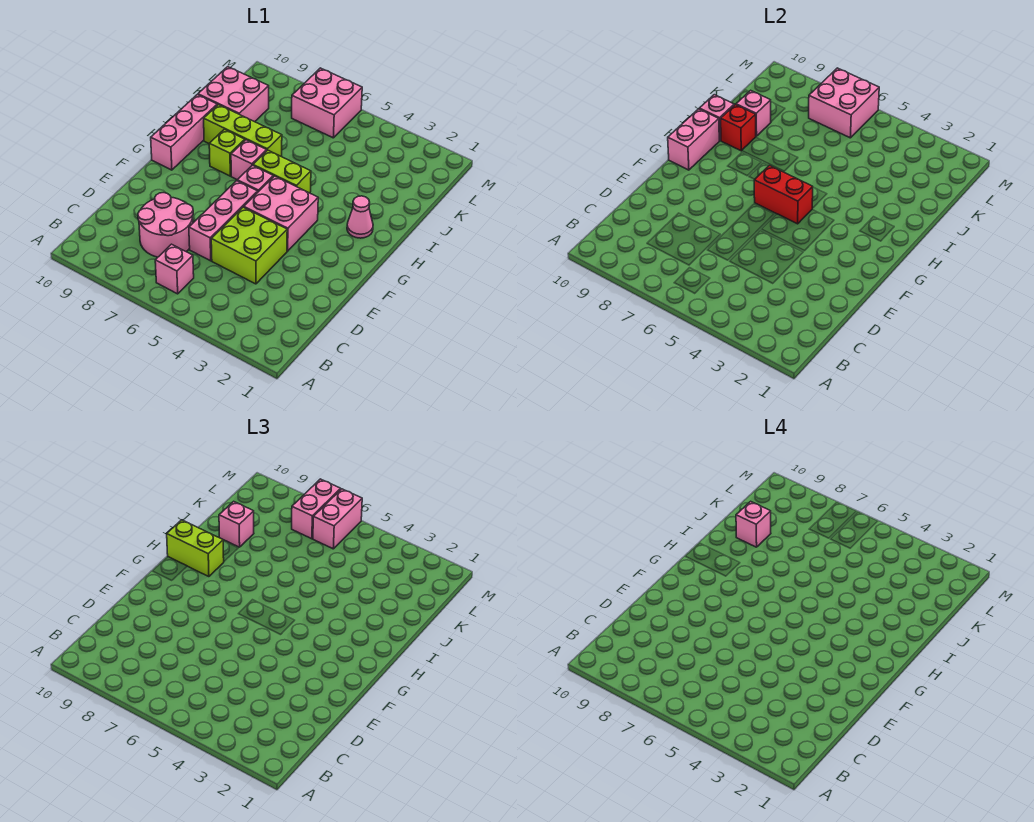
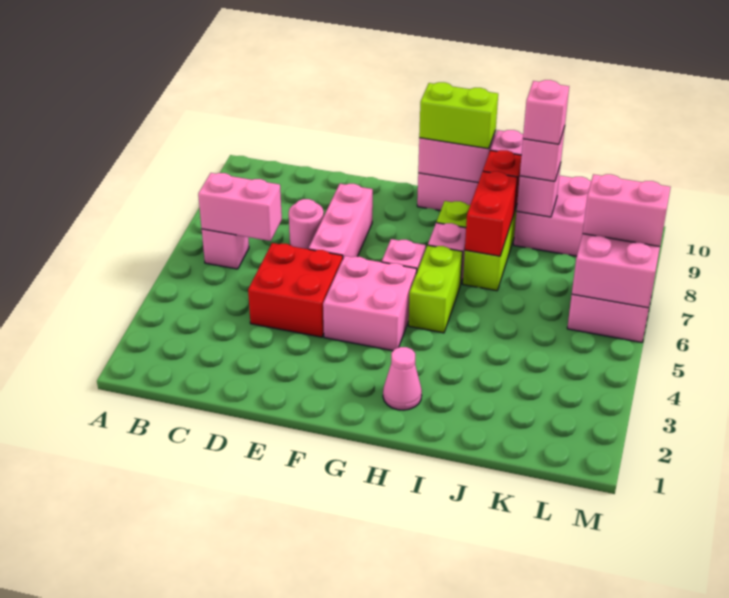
pink 2x2 round brick [138,193,193,257] -> pink 1x1 round brick [289,199,324,249]
lime 2x2 brick [211,207,287,284] -> red 2x2 brick [248,243,343,337]
pink 1x3 brick [189,181,258,261] -> pink 1x3 brick turned to [309,184,373,257]
red 1x2 brick [754,165,813,224] -> red 1x2 brick moved to [465,171,517,256]
lime 1x2 brick [167,520,224,577] -> lime 1x2 brick turned to [419,82,498,149]
pink 1x2 brick [313,489,362,549] -> pink 1x2 brick moved to [198,173,282,241]

